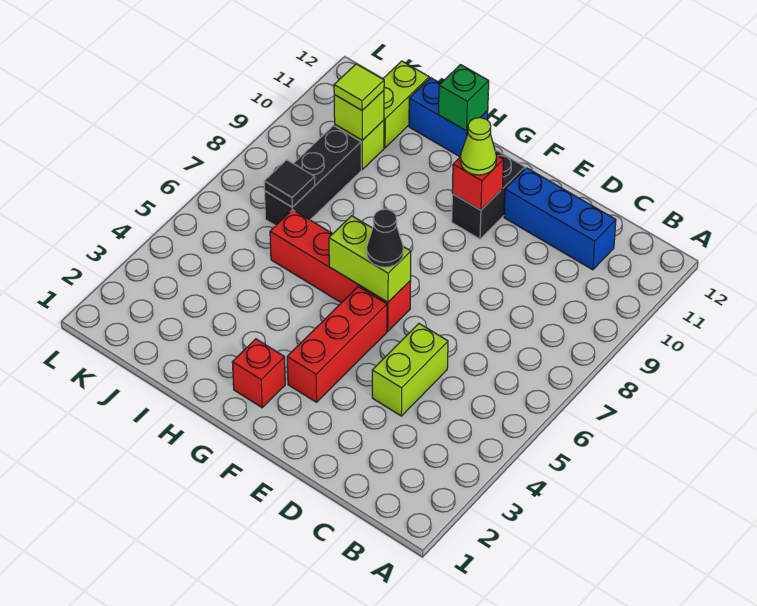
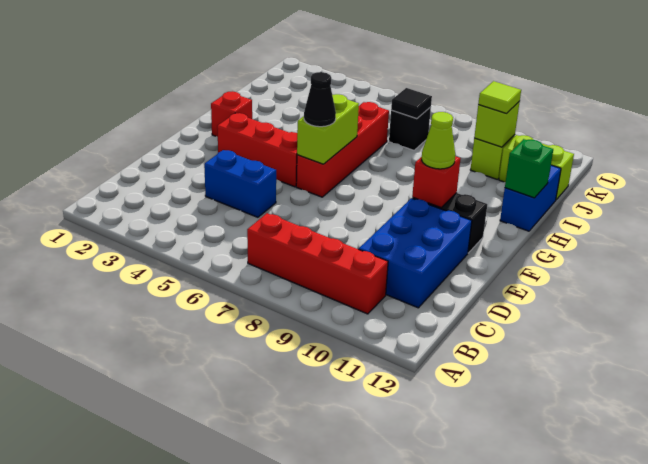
none -> red 1x4 brick [247,213,388,314]
blue 1x3 brick [504,168,616,270] -> blue 2x3 brick [359,198,472,308]
lime 1x2 brick [372,324,448,416] -> blue 1x2 brick [204,150,276,217]
black 1x3 brick [265,126,361,226] -> black 1x1 brick [389,107,431,150]

